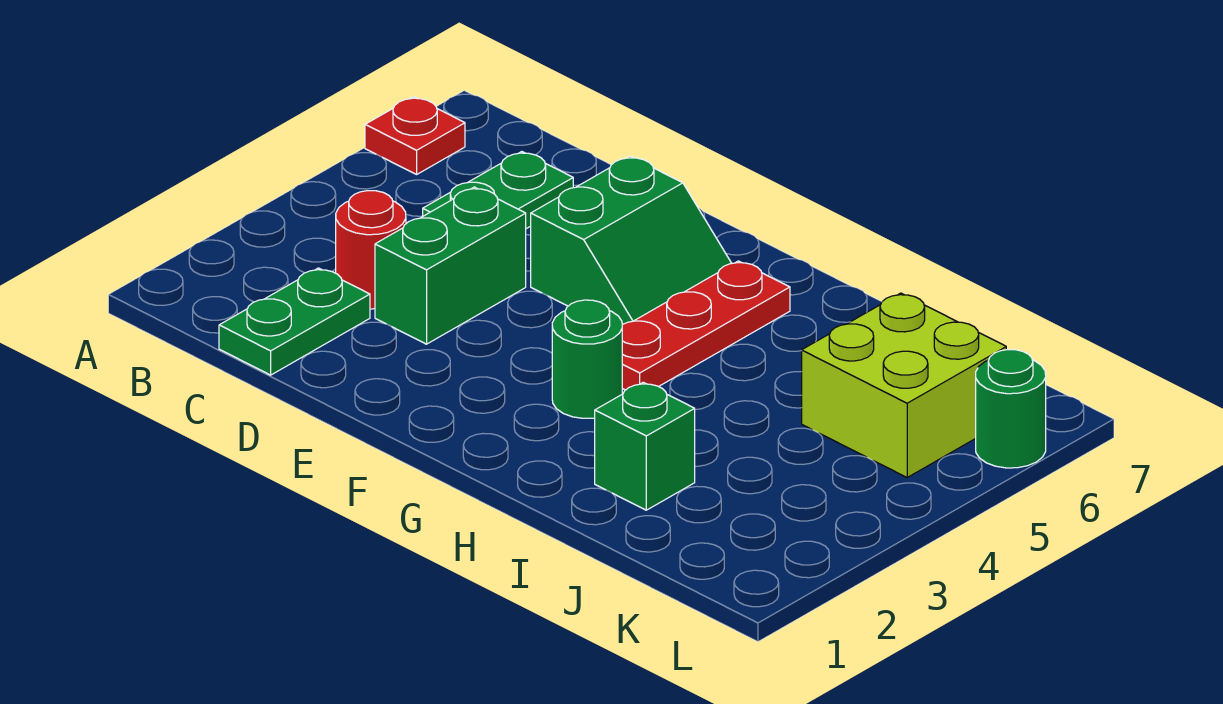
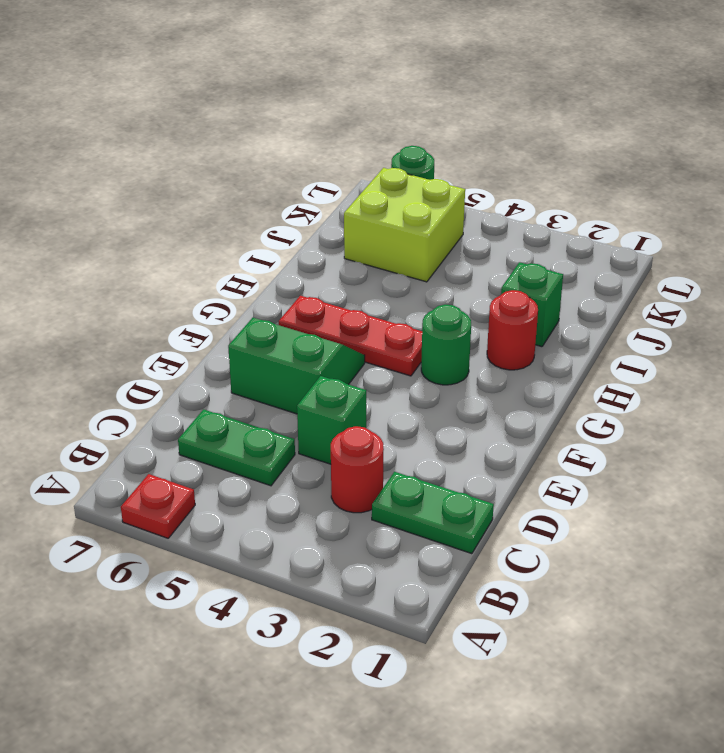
green 1x2 brick [375,187,526,344] -> green 1x1 brick [297,376,366,464]
none -> red 1x1 round brick [487,290,538,370]

